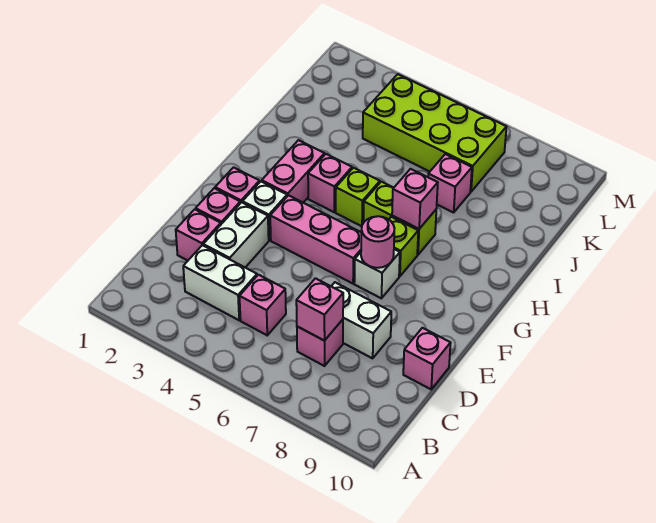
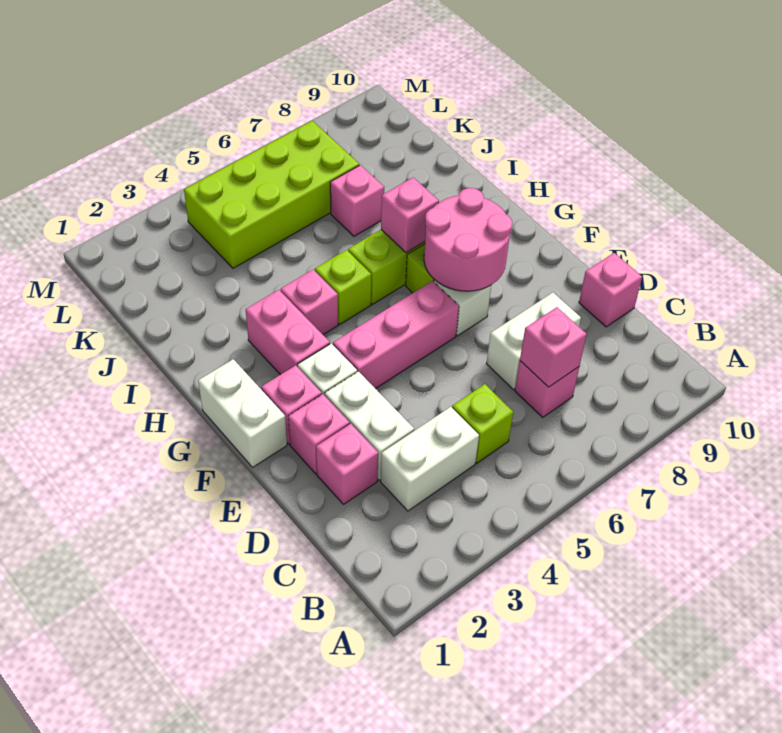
pink 1x1 brick [240,275,286,335] -> lime 1x1 brick [452,384,513,463]
none -> white 1x2 brick [198,359,287,467]
pink 1x1 round brick [361,216,394,268] -> pink 2x2 round brick [424,188,512,291]

